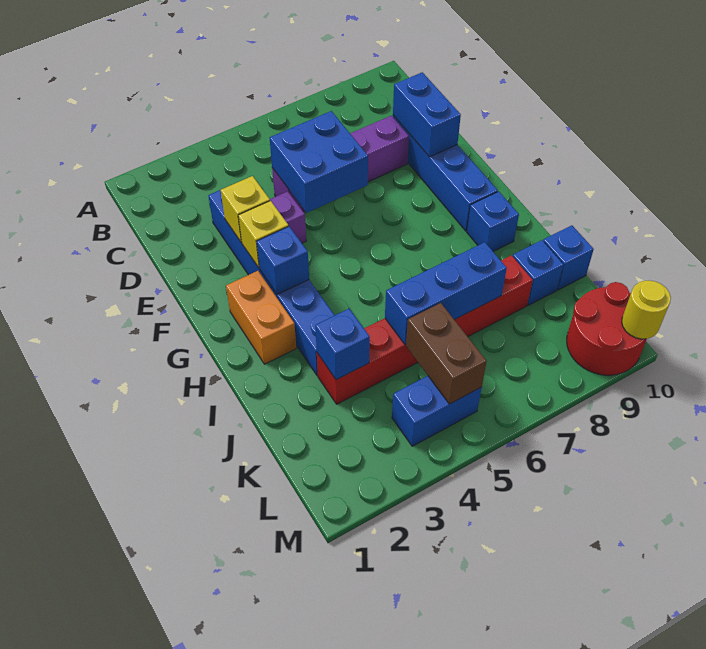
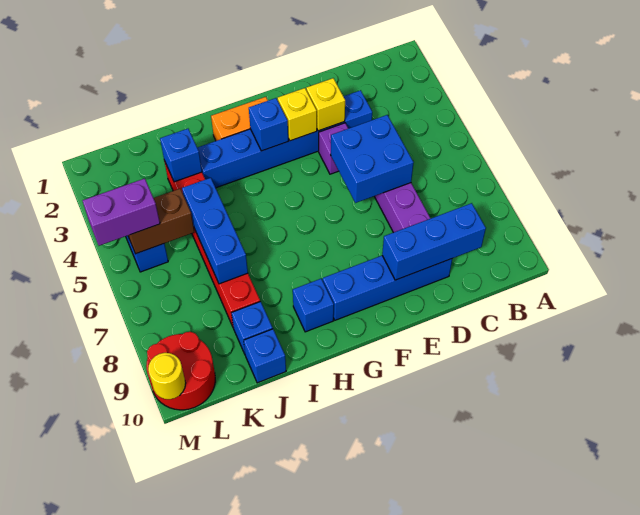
blue 1x2 brick [393,72,461,157] -> blue 1x3 brick [382,203,486,280]
none -> purple 1x2 brick [83,178,160,246]

